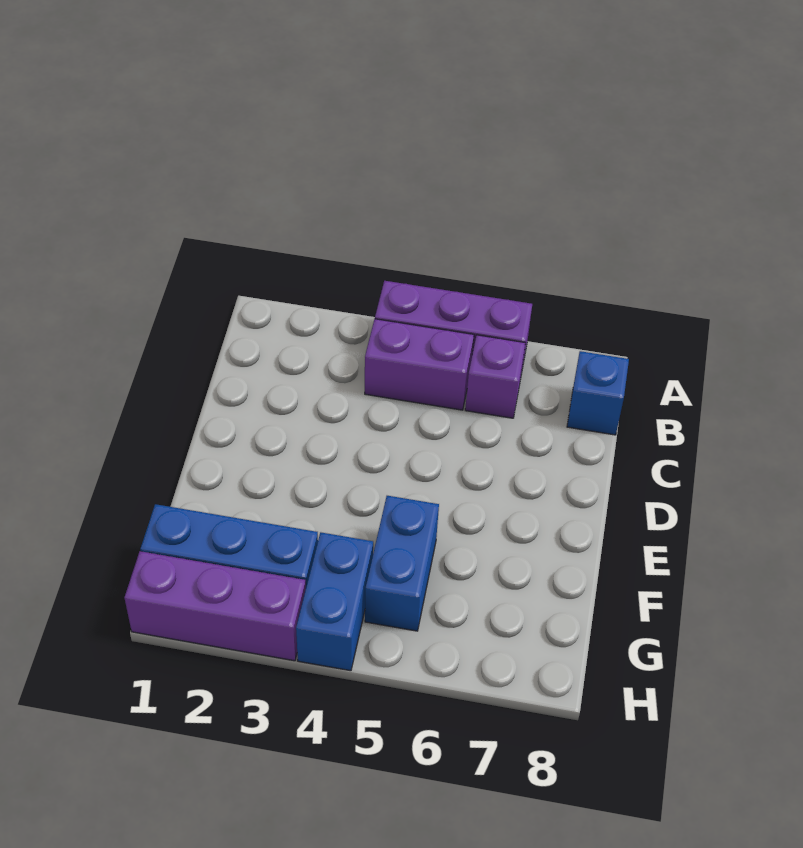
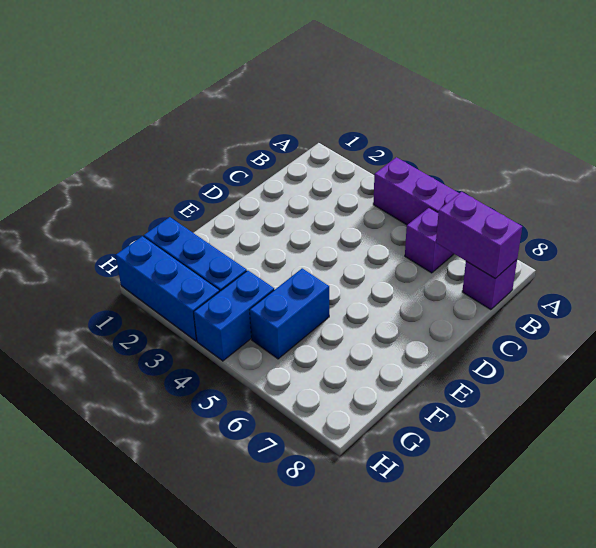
purple 1x2 brick [365,319,474,410] -> purple 1x2 brick moved to [436,192,522,278]
blue 1x1 brick [567,351,629,435] -> purple 1x1 brick [462,260,517,310]
purple 1x3 brick [124,551,306,661] -> blue 1x3 brick [116,236,219,341]

